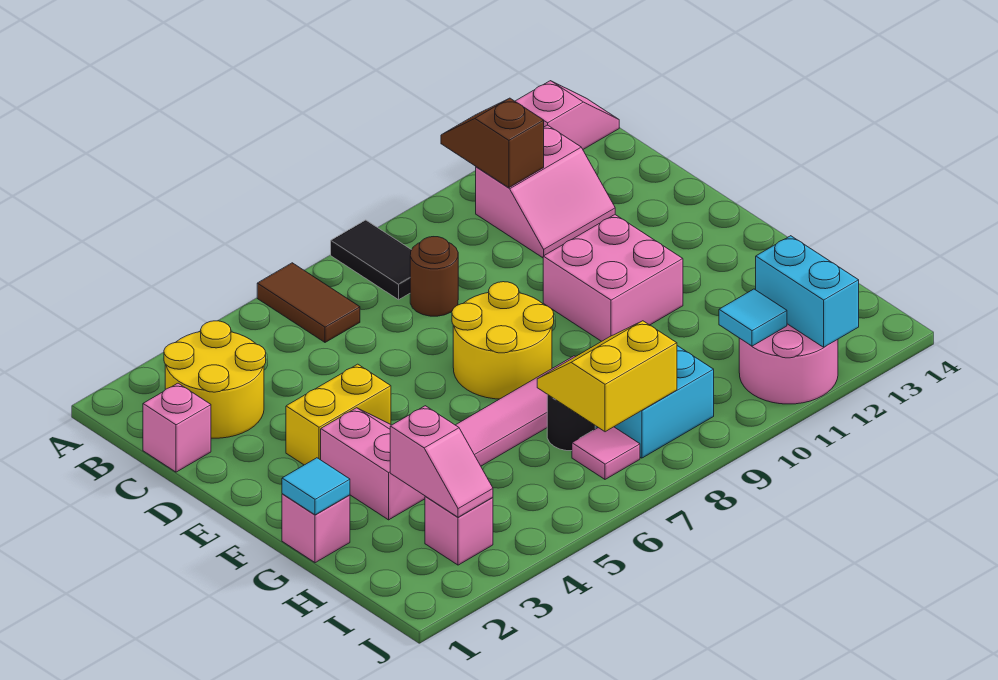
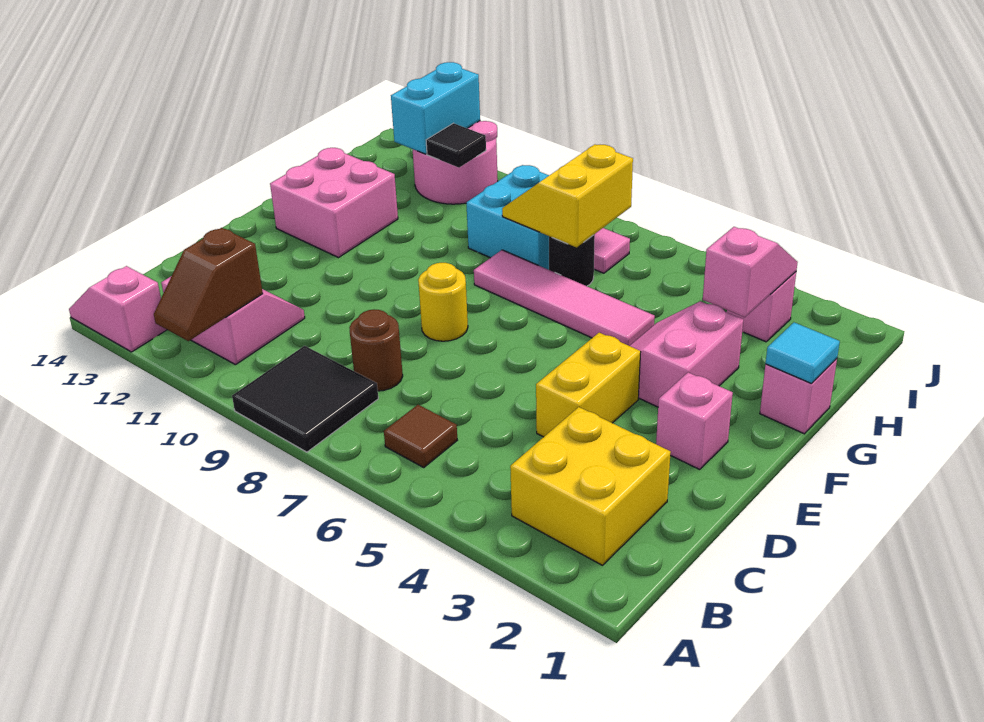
brown 1x2 tile [257,263,360,342] -> brown 1x1 tile [384,405,457,467]
black 1x2 tile [331,220,411,300] -> black 2x2 tile [232,346,378,452]
yellow 2x2 round brick [164,321,266,438] -> yellow 2x2 brick [510,407,671,565]
pink 1x1 brick [143,383,211,472] -> pink 1x1 brick moved to [656,372,733,469]
yellow 1x2 brick [286,364,391,465] -> yellow 1x2 brick turned to [536,333,641,437]
yellow 2x2 round brick [452,282,554,399] -> yellow 1x1 round brick [418,263,468,341]
pink 2x2 brick [543,215,683,341] -> pink 2x2 brick moved to [270,148,398,258]
yellow 2x2 slope [537,321,677,432] -> yellow 2x2 slope turned to [502,144,633,247]
cyan 1x1 tile [719,289,787,346] -> black 1x1 tile [426,123,486,168]

